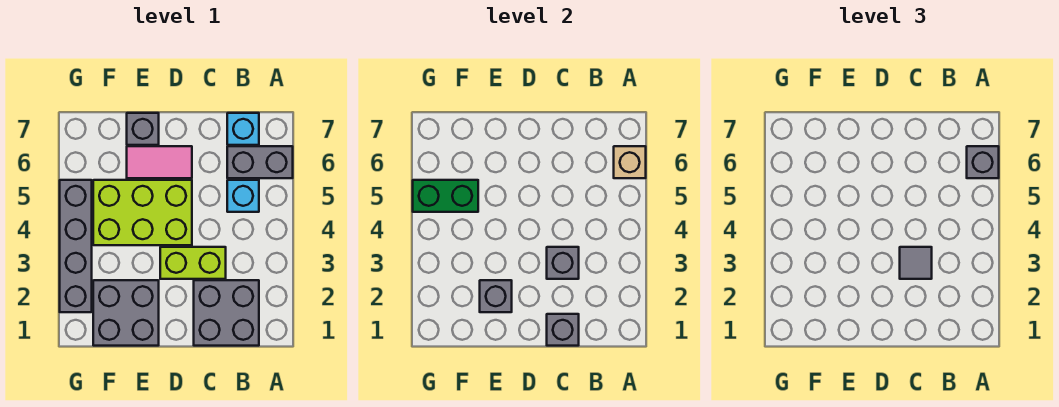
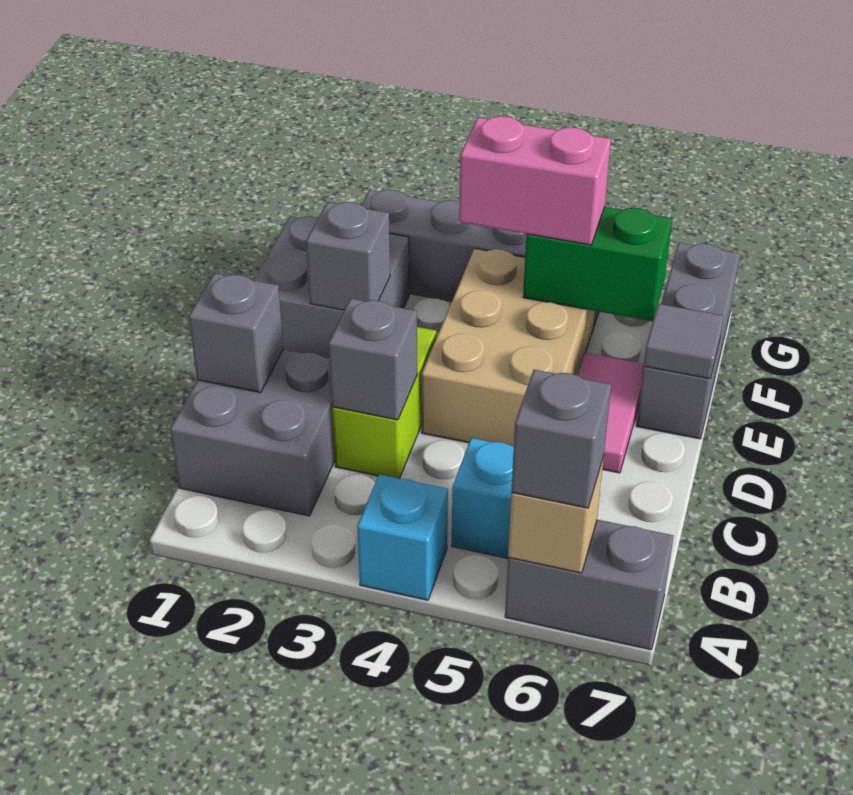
grey 1x2 brick [227,146,293,178] -> grey 1x2 brick turned to [505,520,673,650]
cyan 1x1 brick [227,113,259,145] -> cyan 1x1 brick moved to [357,475,448,600]
grey 1x1 tile [900,247,932,279] -> grey 1x1 tile moved to [644,304,724,379]
lime 2x3 brick [93,180,192,245] -> tan 2x3 brick [421,249,595,446]
grey 1x1 brick [127,113,159,145] -> grey 1x3 brick [636,243,740,439]
none -> pink 1x2 brick [459,116,611,245]
green 1x2 brick [413,180,478,212] -> green 1x2 brick turned to [523,207,672,321]

